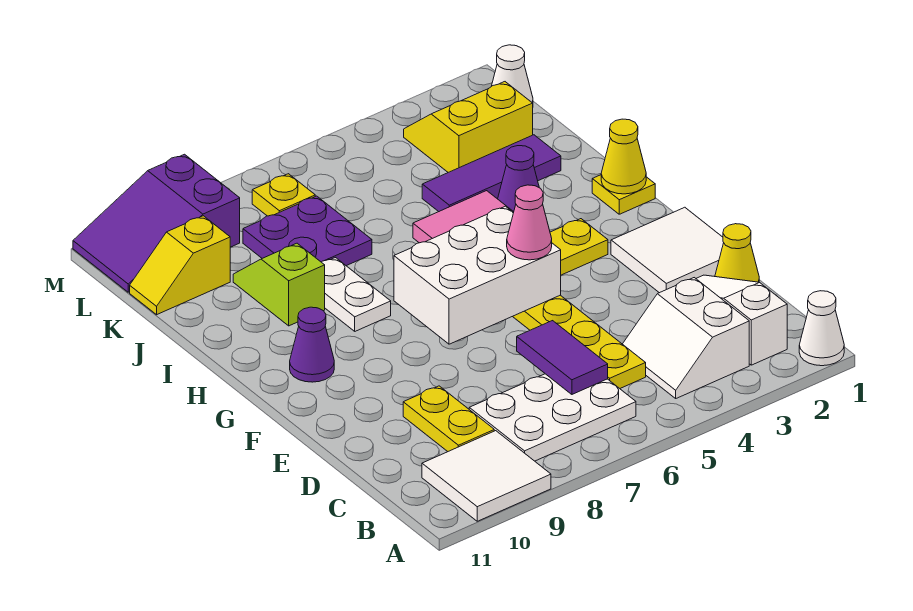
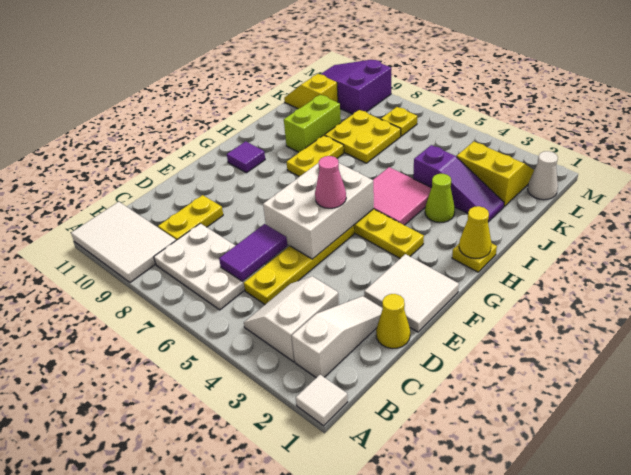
white 1x1 cone [799,291,844,366] -> white 1x1 tile [296,375,348,426]
white 2x2 tile [422,431,551,521] -> white 2x3 tile [71,202,176,282]
white 2x3 brick [394,206,561,344] -> white 2x3 brick turned to [263,163,374,259]
purple 1x1 cone [290,307,334,382] -> purple 1x1 tile [227,141,265,173]
white 1x2 plate [322,258,391,331] -> yellow 1x2 plate [287,135,344,176]
purple 1x1 cone [498,146,539,212] -> lime 1x1 cone [425,174,455,223]
lime 1x2 slope [233,243,325,326] -> lime 1x2 brick [284,95,341,152]
purple 1x3 tile [422,135,561,212] -> purple 1x3 slope [413,145,504,222]
purple 2x2 plate [243,196,372,266] -> yellow 2x2 plate [325,110,401,163]

